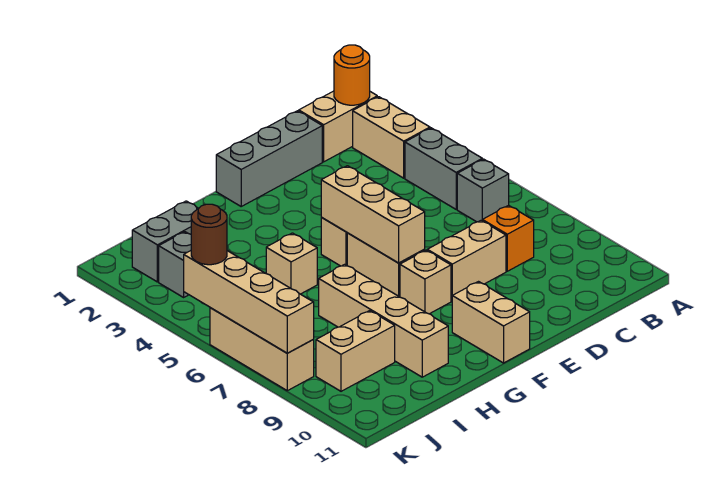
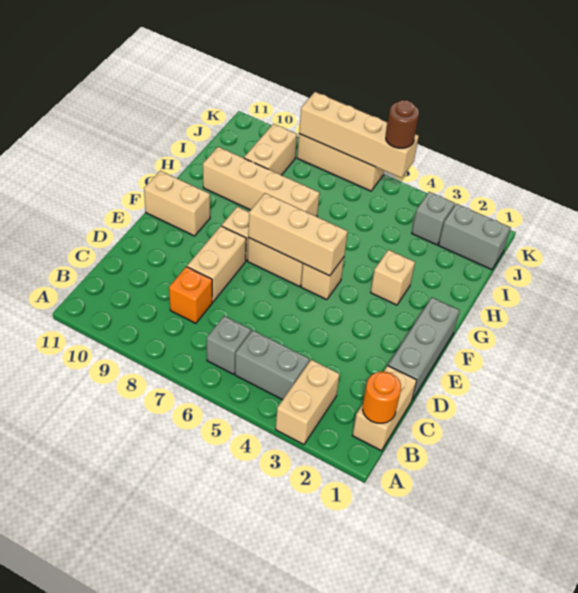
tan 1x2 brick [353,97,430,178] -> tan 1x2 brick turned to [276,360,340,445]
tan 1x1 brick [266,233,317,294] -> tan 1x1 brick moved to [371,250,415,305]
grey 1x2 brick [132,201,199,282] -> grey 1x2 brick turned to [439,204,511,270]

